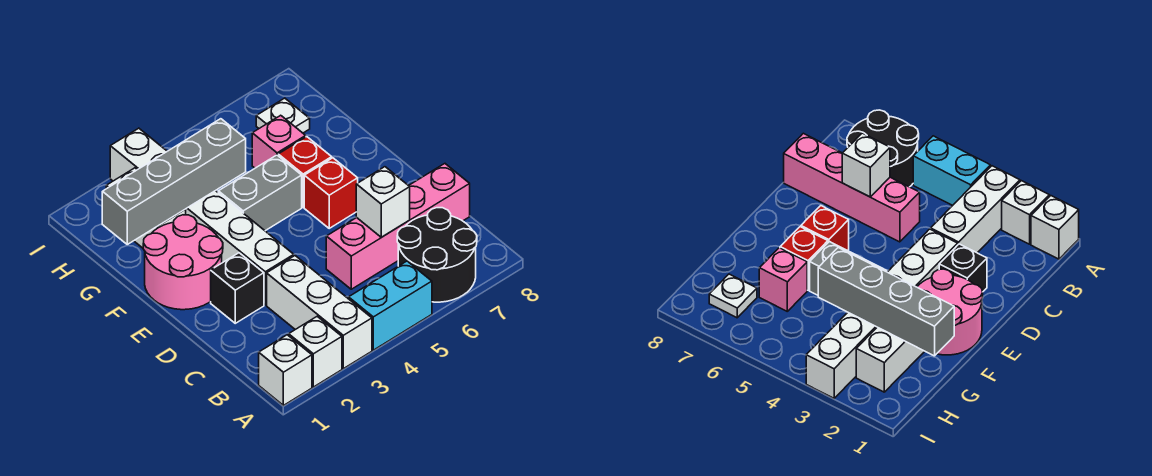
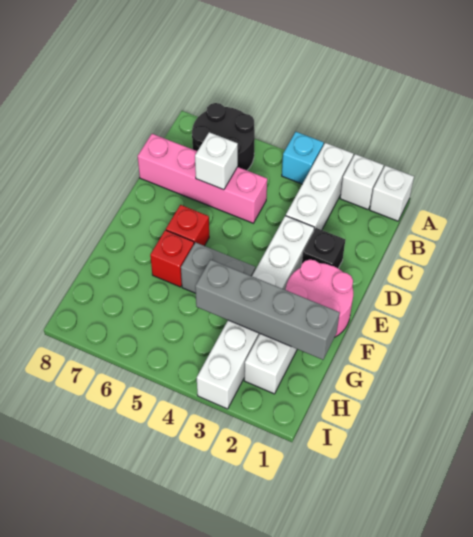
cyan 1x2 brick [349,261,432,350] -> cyan 1x1 brick [282,132,324,184]
pink 1x1 brick [252,115,306,168] -> none
white 1x1 plate [256,98,310,133] -> none

